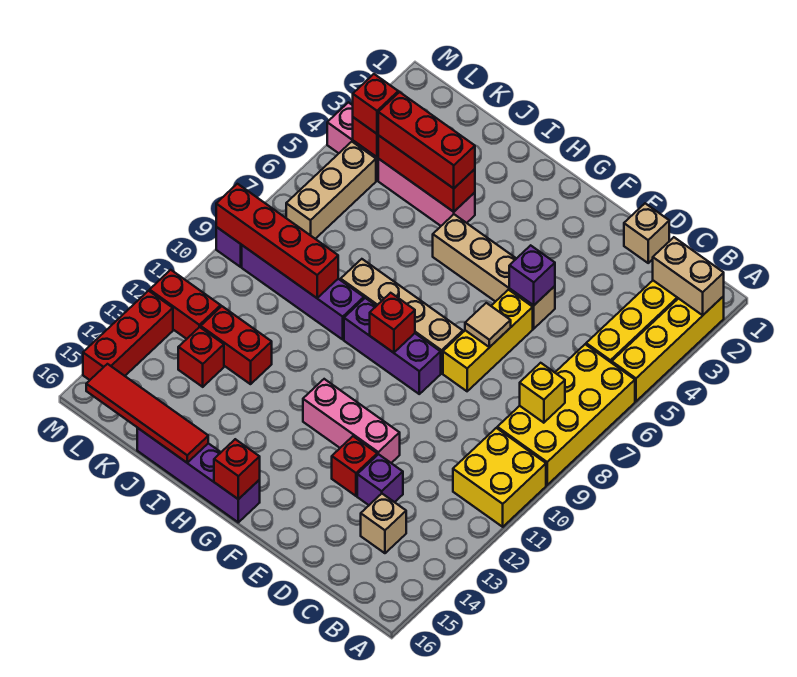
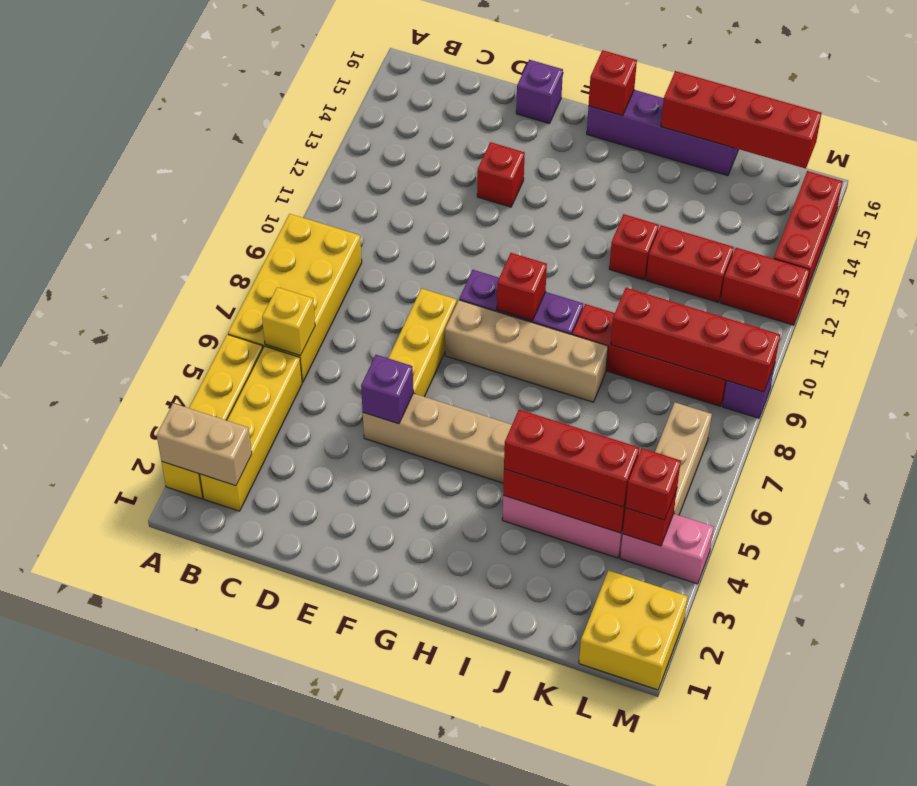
yellow 2x2 brick [453,428,546,527] -> yellow 2x2 brick moved to [579,571,688,690]
yellow 1x1 brick [520,363,565,423] -> yellow 1x1 brick moved to [262,287,315,355]
tan 1x1 brick [361,494,406,553] -> none
tan 1x1 brick [624,203,669,263] -> none
purple 1x1 brick [357,454,403,505] -> purple 1x1 brick moved to [516,60,563,124]
tan 1x1 tile [465,303,511,347] -> none
pink 1x3 brick [303,379,400,463] -> none
purple 1x4 brick [242,245,364,339] -> red 1x4 brick [572,304,727,406]
red 1x4 tile [86,364,208,463] -> red 1x4 brick [661,71,822,169]
red 1x1 brick [178,327,224,387] -> red 1x1 brick moved to [609,214,659,280]

